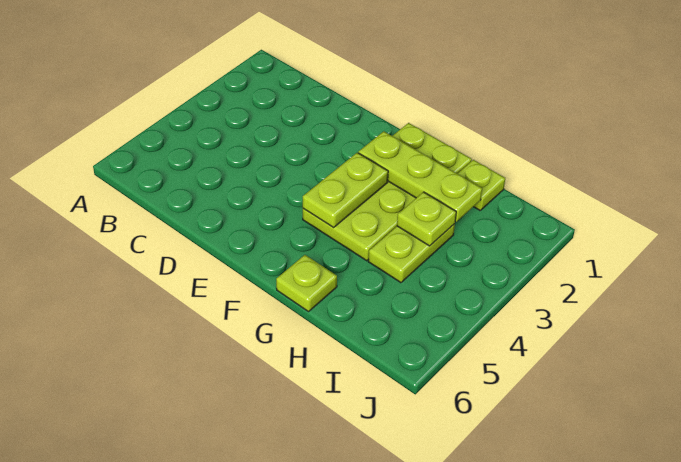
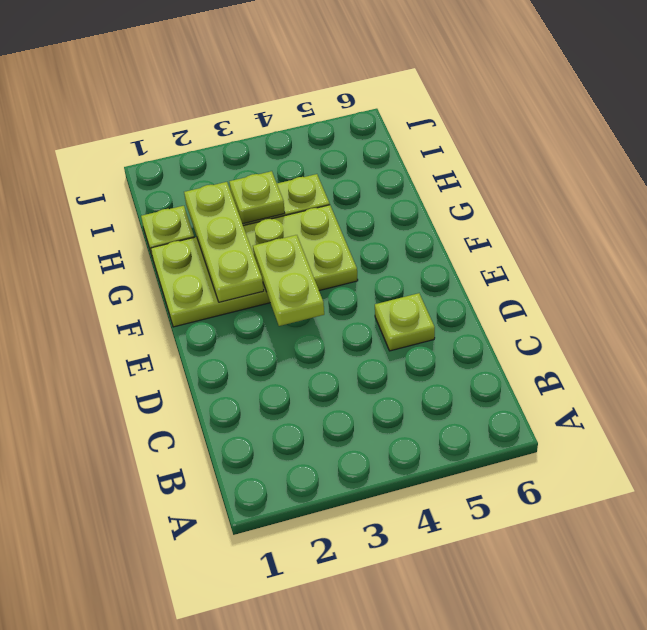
lime 1x2 plate [303,153,388,228] -> lime 1x2 plate turned to [253,235,324,326]
lime 1x1 plate [276,255,337,312] -> lime 1x1 plate moved to [375,293,435,351]

